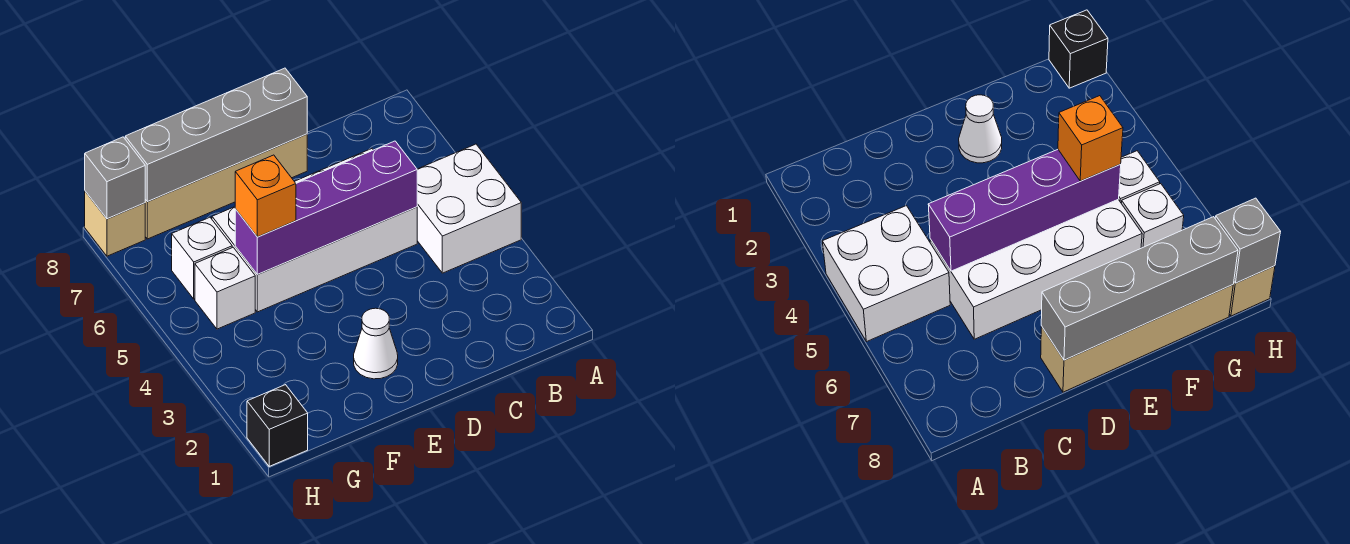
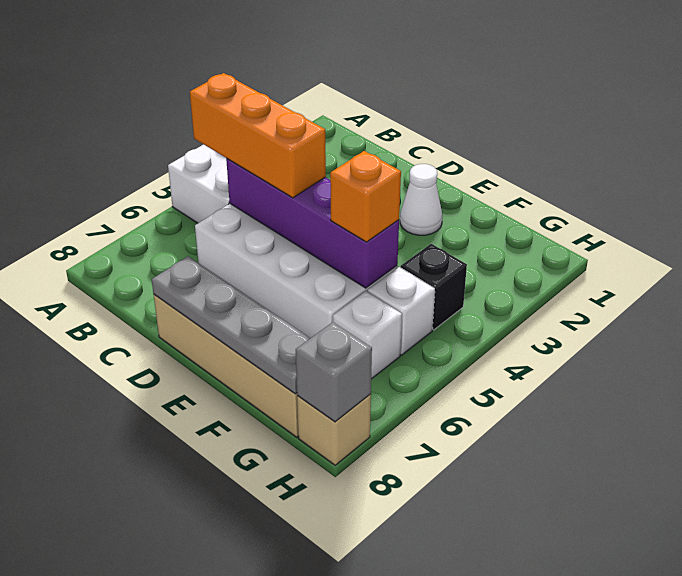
none -> orange 1x3 brick [190,73,326,198]
grey 1x4 brick [125,68,307,202] -> grey 1x4 plate [152,256,310,394]
black 1x1 brick [247,385,308,466] -> black 1x1 brick moved to [401,244,467,330]

